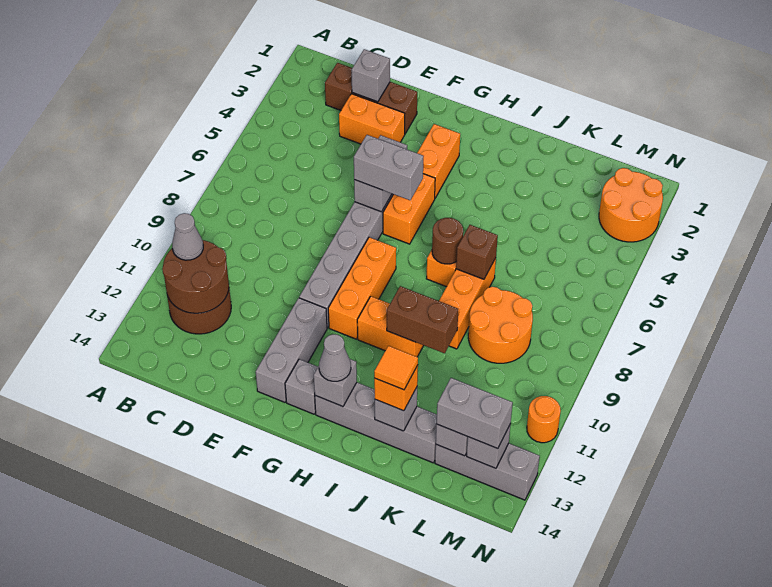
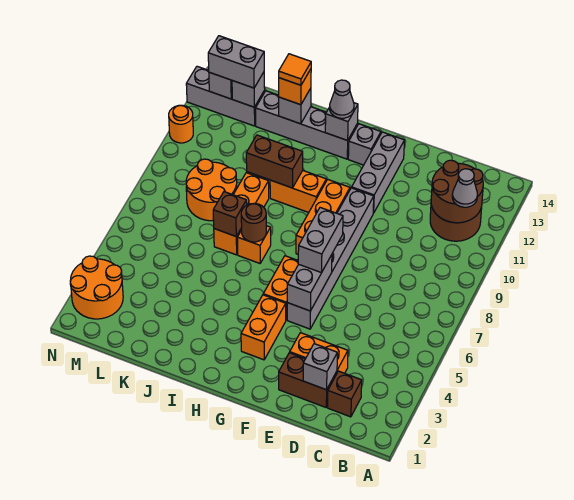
grey 1x2 brick [354,135,424,200] -> grey 1x2 brick turned to [298,208,343,273]

